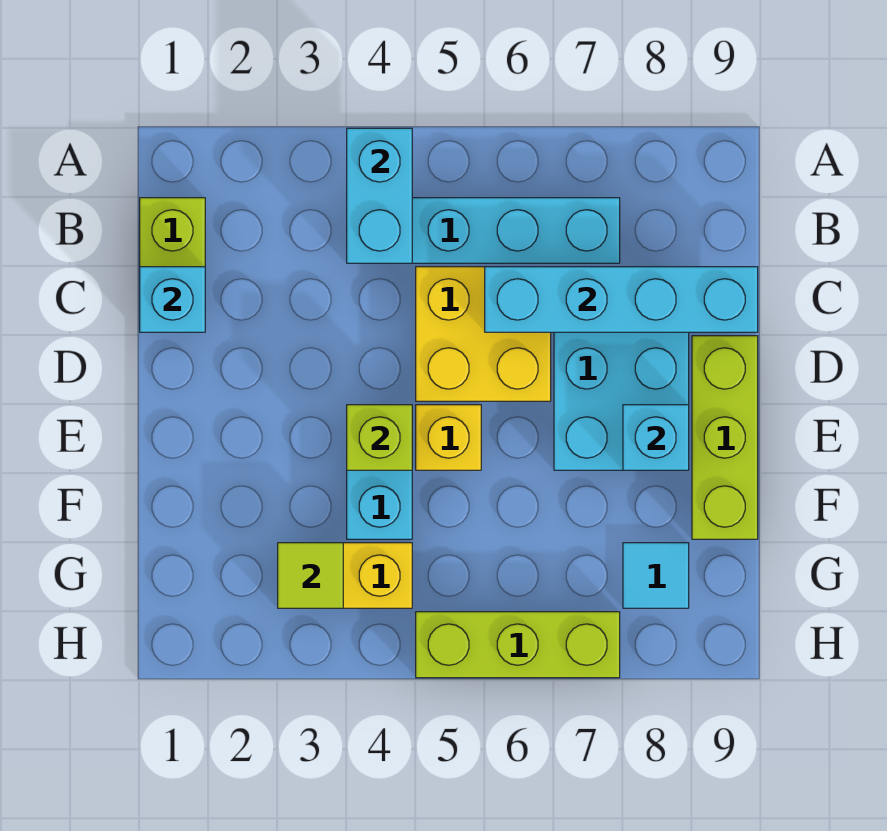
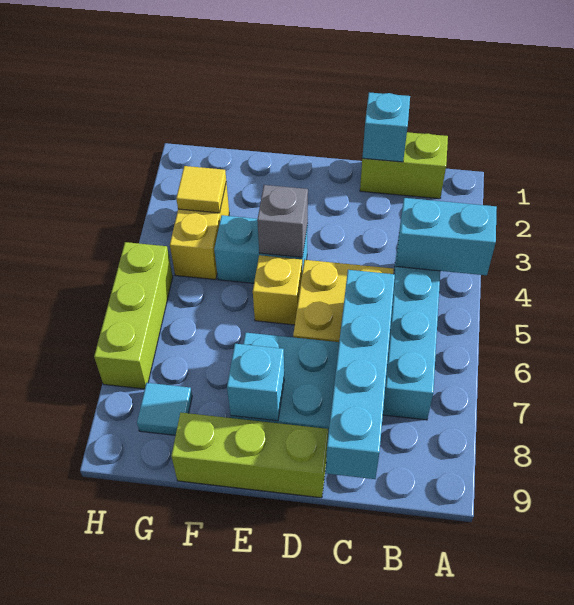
lime 1x1 brick [347,405,412,470] -> grey 1x1 brick [257,185,308,257]
lime 1x1 tile [278,543,343,608] -> yellow 1x1 tile [176,166,226,213]

